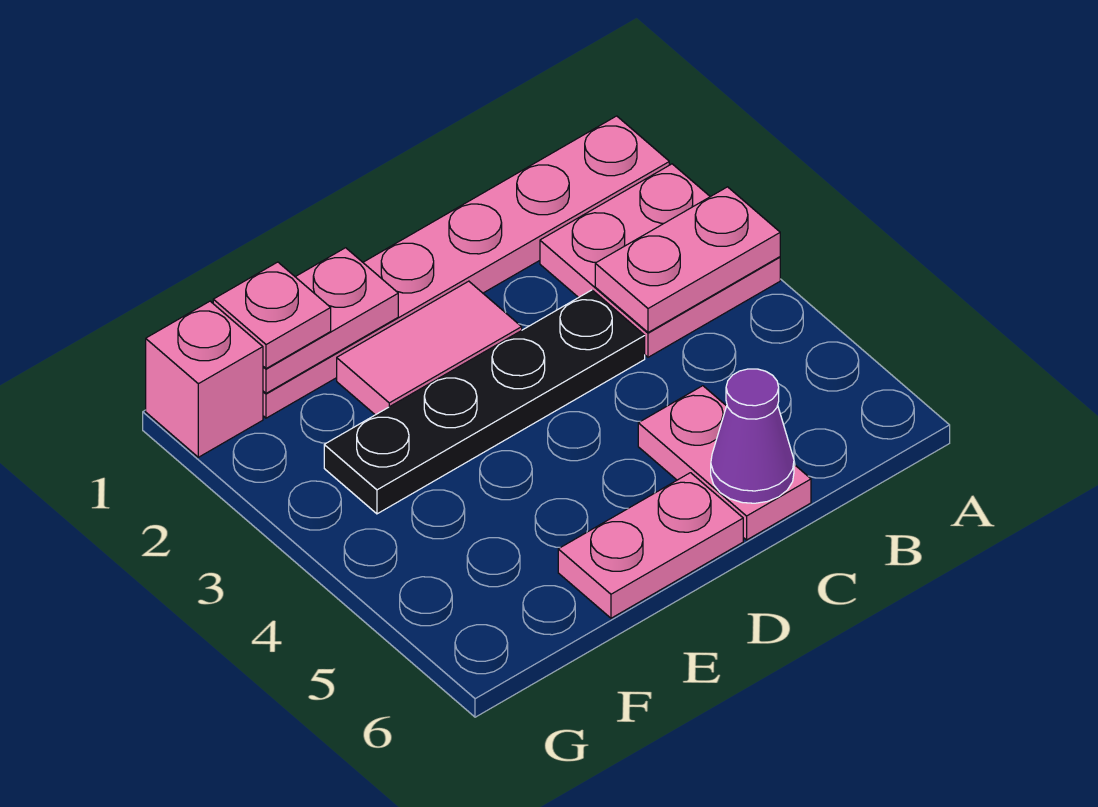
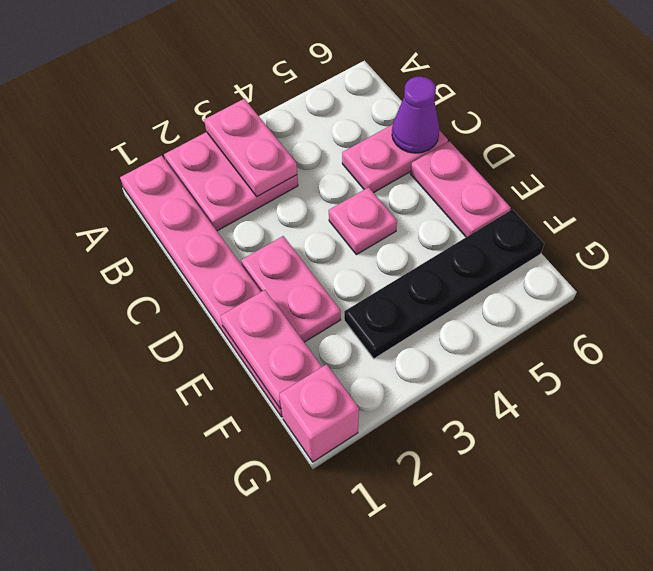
black 1x4 plate [324,290,645,514] -> black 1x4 plate turned to [344,209,544,359]
pink 1x2 tile [337,281,522,415] -> pink 1x2 plate [241,236,341,342]
pink 1x1 plate [213,262,331,369] -> pink 1x1 plate moved to [329,187,397,255]

